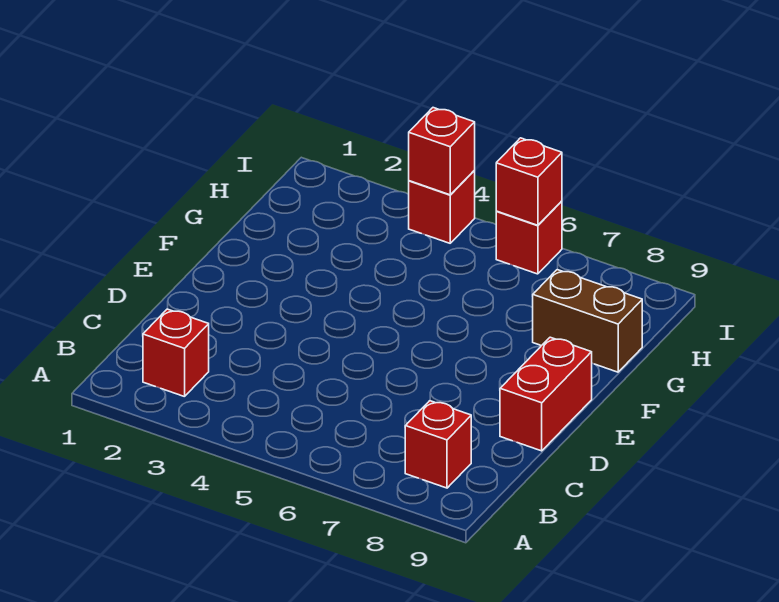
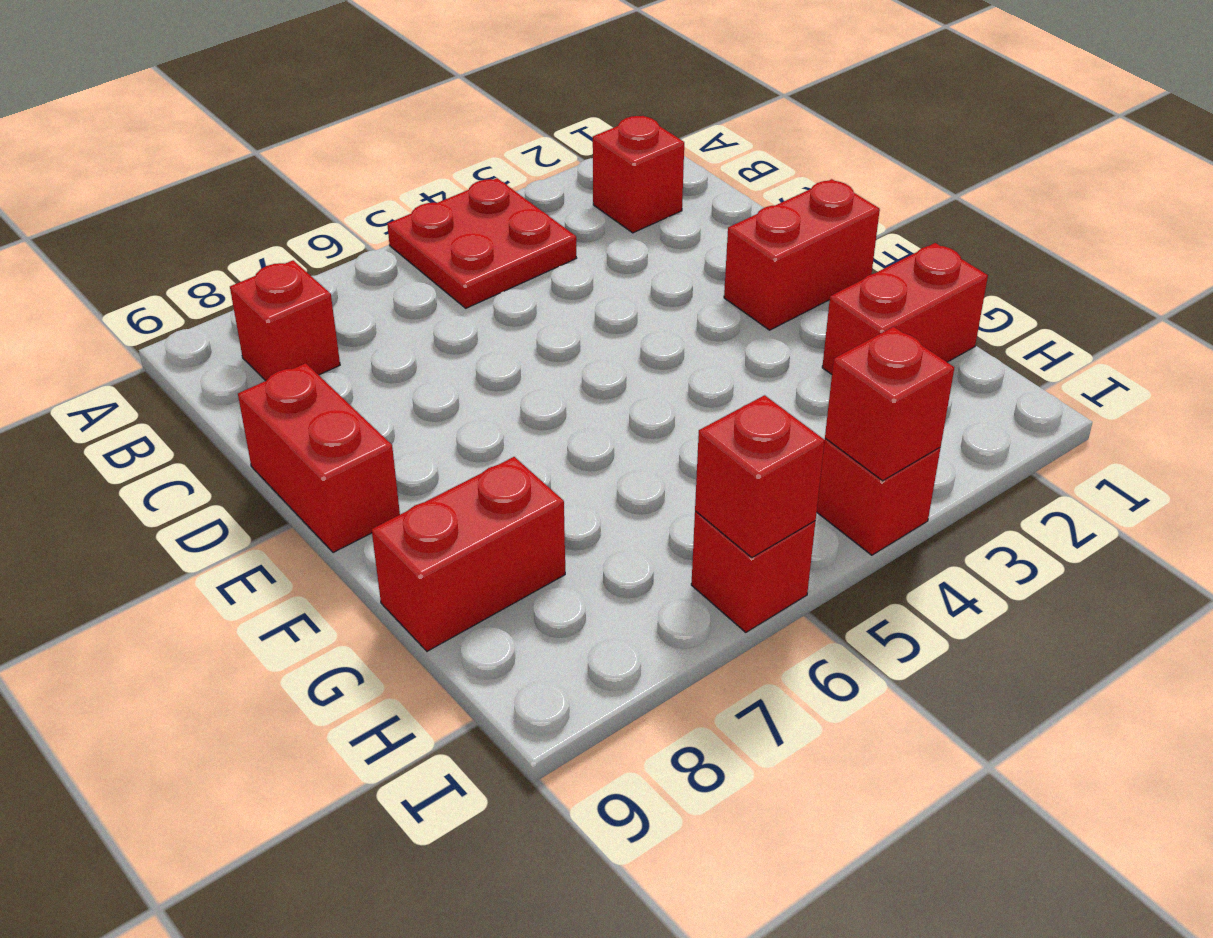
none -> red 2x2 plate [387,178,576,308]
none -> red 1x2 brick [724,179,880,330]
none -> red 1x2 brick [822,243,988,374]
brown 1x2 brick [533,270,642,372] -> red 1x2 brick [372,457,565,651]

